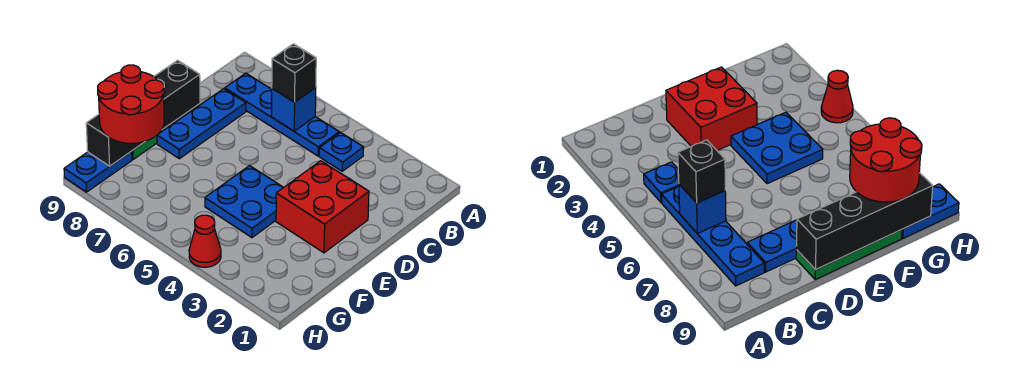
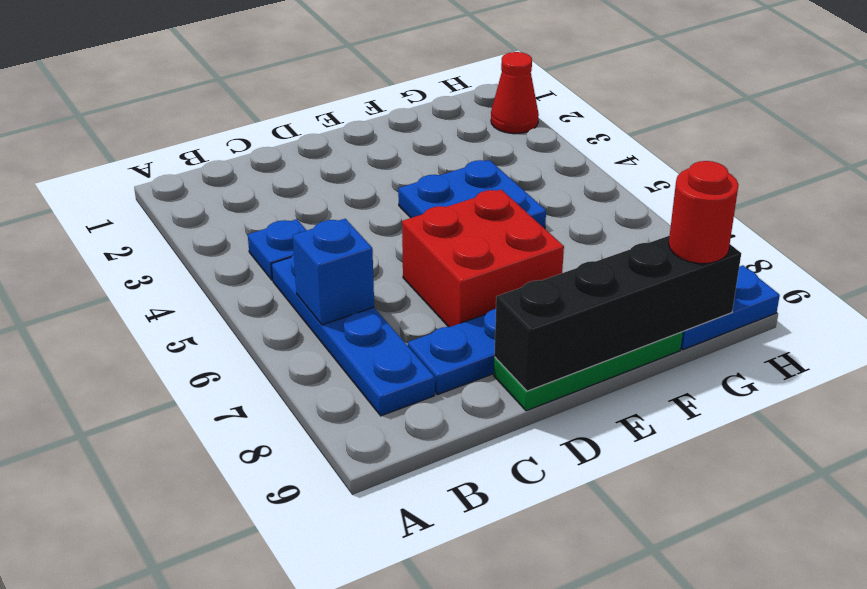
black 1x1 brick [272,44,316,102] -> none
red 2x2 brick [276,161,369,253] -> red 2x2 brick moved to [402,190,564,327]
red 2x2 round brick [98,65,164,143] -> red 1x1 round brick [669,161,738,263]
red 1x1 cone [189,215,221,267] -> red 1x1 cone moved to [491,52,539,134]

